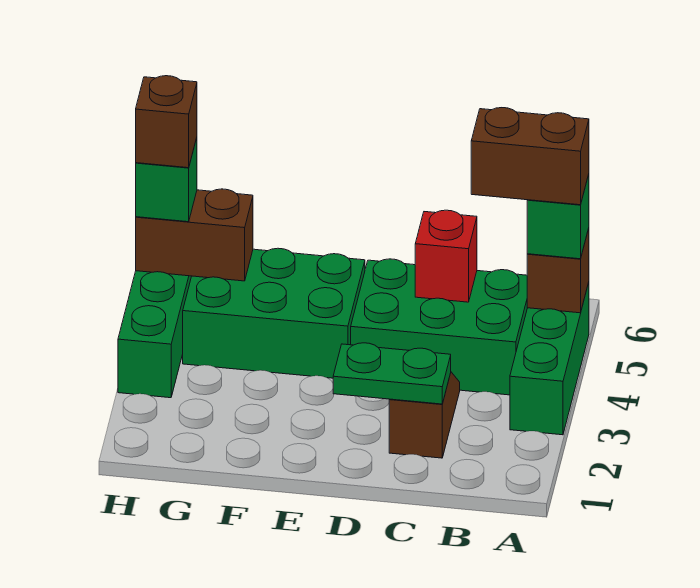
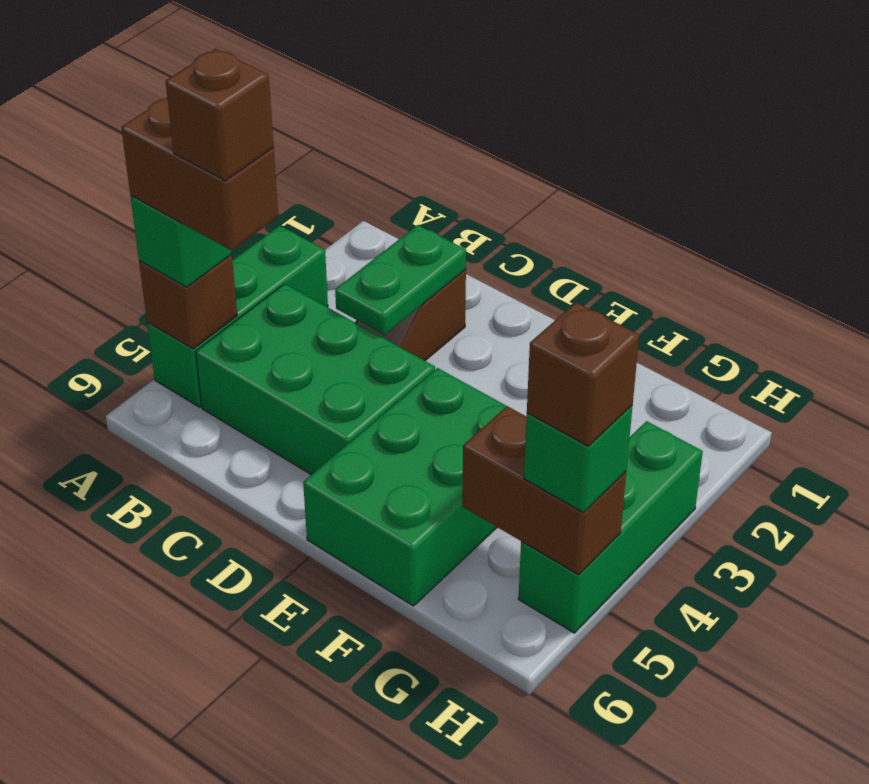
none -> brown 1x1 brick [166,49,274,181]
green 1x2 plate [333,343,451,404] -> green 1x2 plate turned to [335,225,466,335]
red 1x1 brick [415,210,477,302] -> none
green 2x3 brick [183,248,365,378] -> green 2x3 brick turned to [303,368,506,606]

